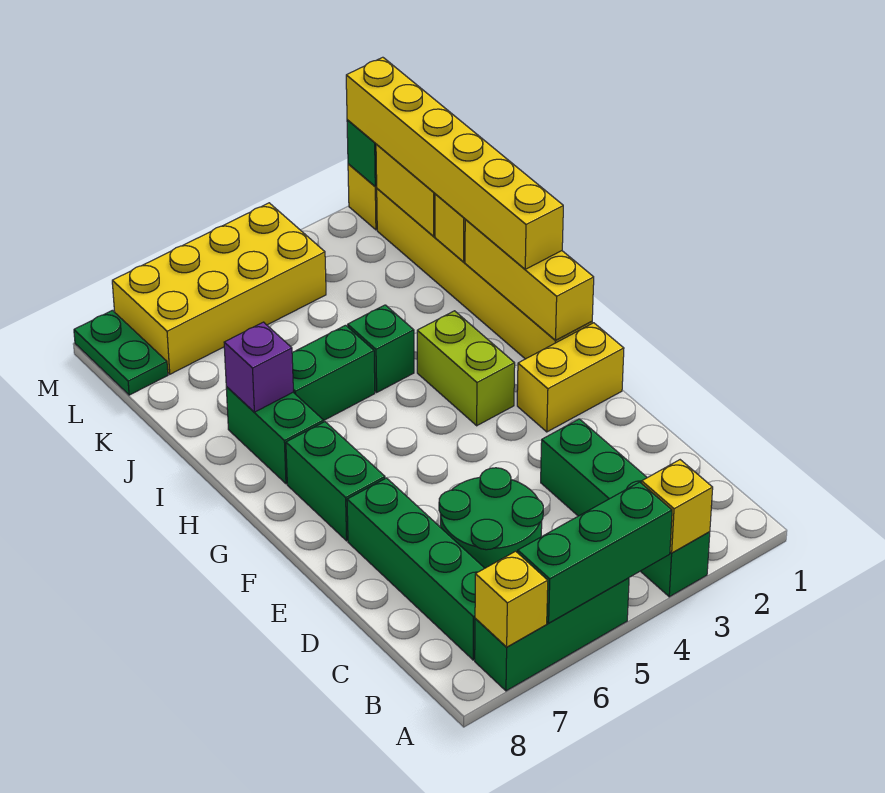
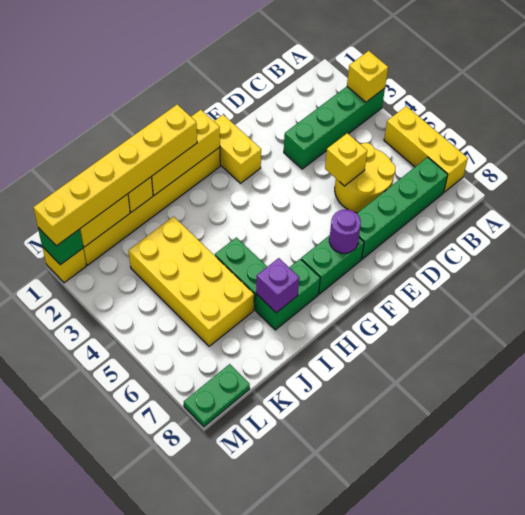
green 1x3 brick [518,482,672,623] -> none
green 1x3 brick [475,578,629,691] -> yellow 1x3 brick [384,106,468,192]
yellow 1x1 brick [475,551,548,647] -> yellow 1x1 brick moved to [325,133,367,186]
green 2x2 round brick [439,468,543,568] -> yellow 2x2 round brick [335,143,395,213]
none -> purple 1x1 round brick [329,210,361,253]
lime 1x2 brick [417,311,515,426] -> none
green 1x1 brick [348,305,414,392] -> none
yellow 2x4 brick [112,203,326,374] -> yellow 2x4 brick moved to [129,216,254,346]

